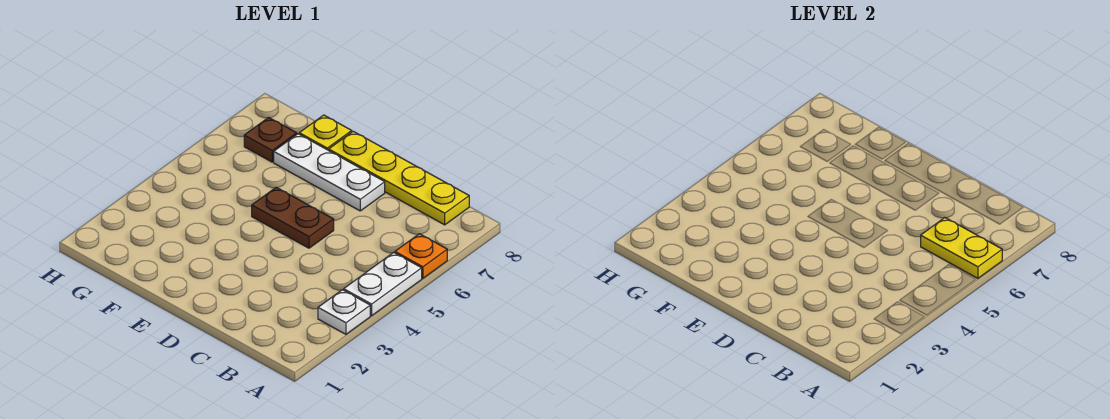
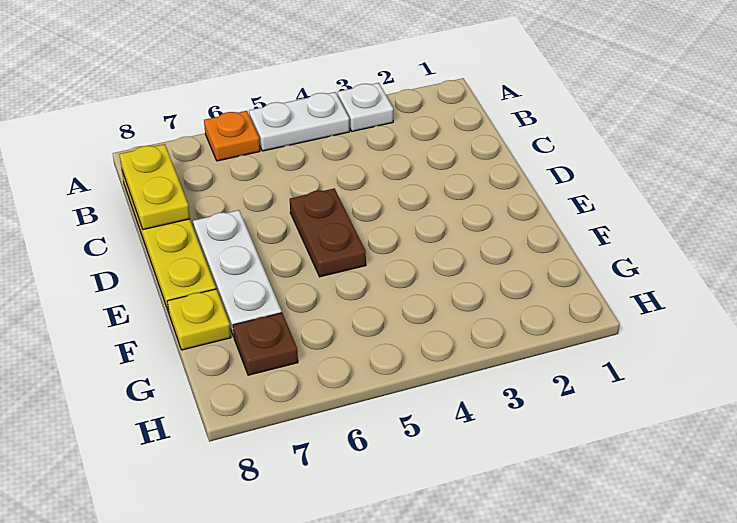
yellow 1x2 plate [921,218,1002,278] -> yellow 1x2 plate moved to [119,144,190,230]

